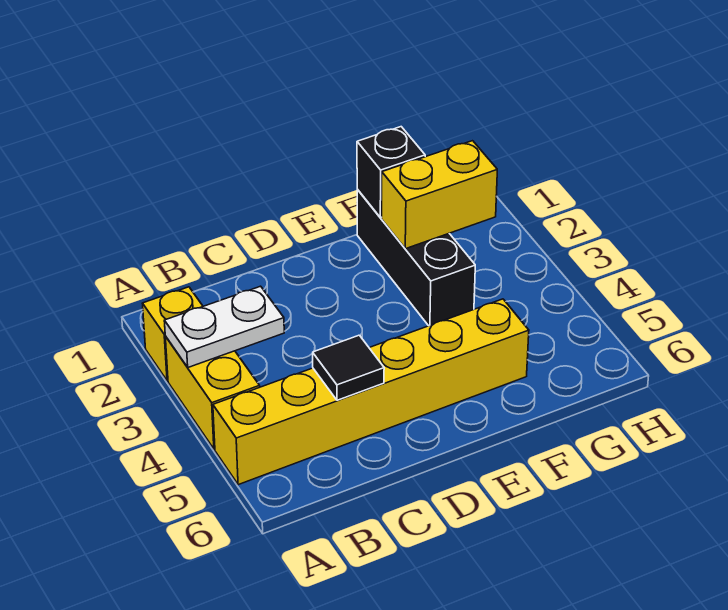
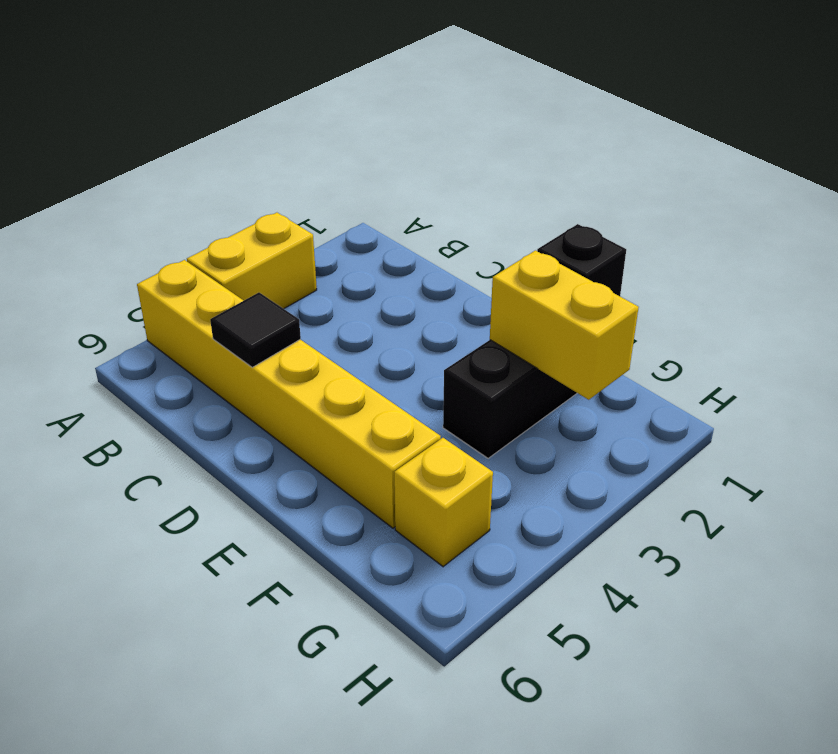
yellow 1x1 brick [143,287,203,381] -> yellow 1x1 brick moved to [394,438,493,567]
white 1x2 plate [164,286,284,367] -> none

